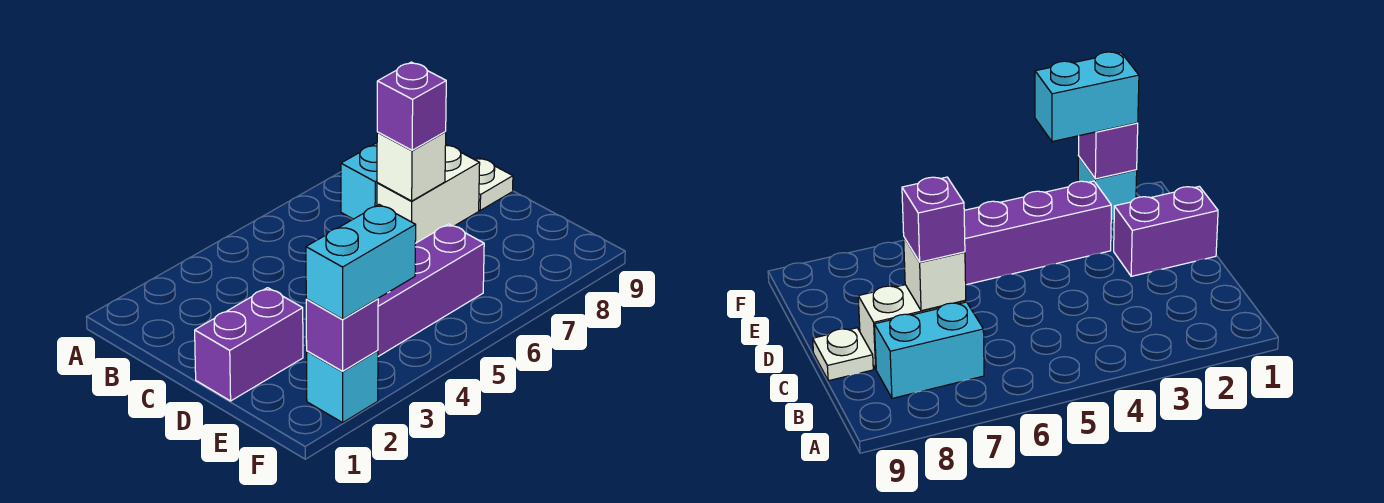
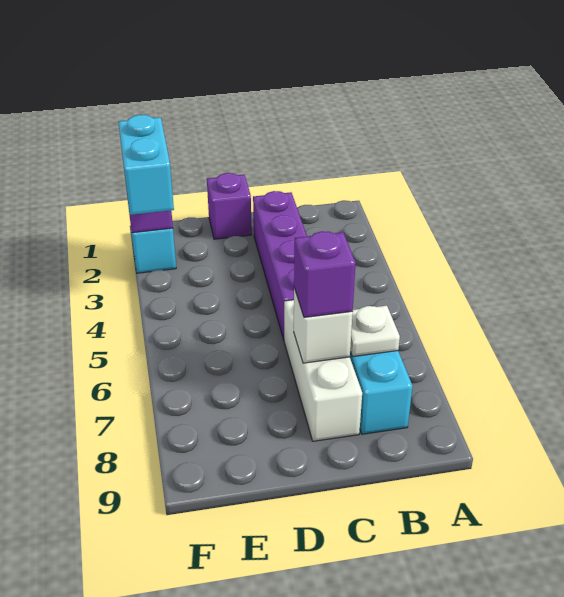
white 1x2 brick [377,145,480,243] -> white 1x3 brick [284,300,362,441]
white 1x1 plate [474,157,513,210] -> white 1x1 plate moved to [350,306,400,357]
purple 1x2 brick [195,288,303,401] -> purple 1x1 brick [207,173,252,239]
purple 1x4 brick [306,224,484,356] -> purple 1x4 brick moved to [253,191,307,340]

